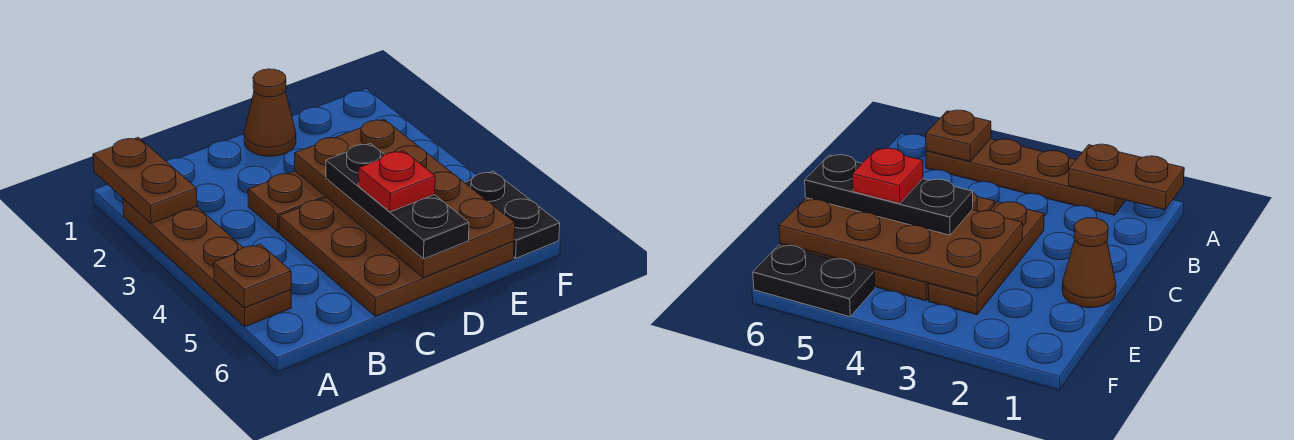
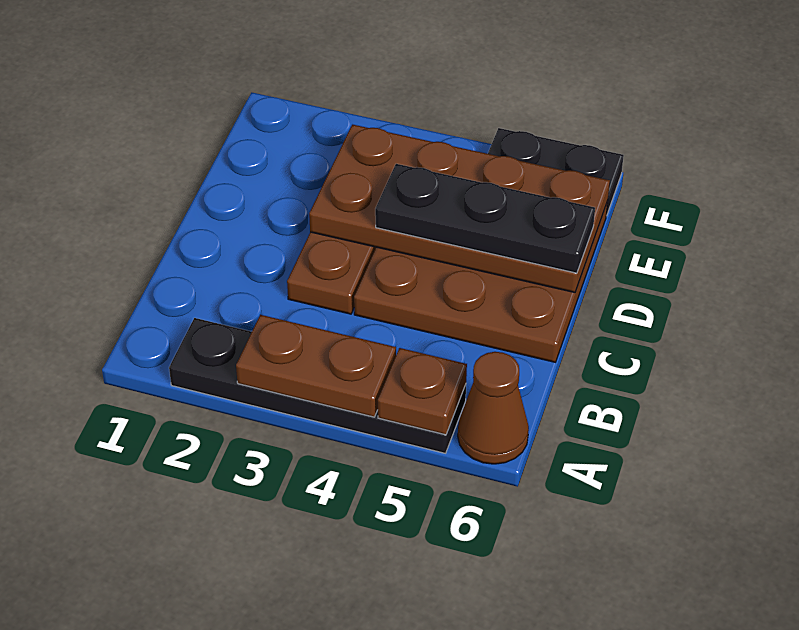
brown 1x2 plate [93,137,197,223] -> brown 1x2 plate moved to [236,315,396,417]
brown 1x4 plate [123,199,291,327] -> black 1x4 plate [169,318,466,453]
brown 1x1 cone [244,69,296,156] -> brown 1x1 cone moved to [458,352,529,464]
red 1x1 plate [358,151,435,212] -> none

